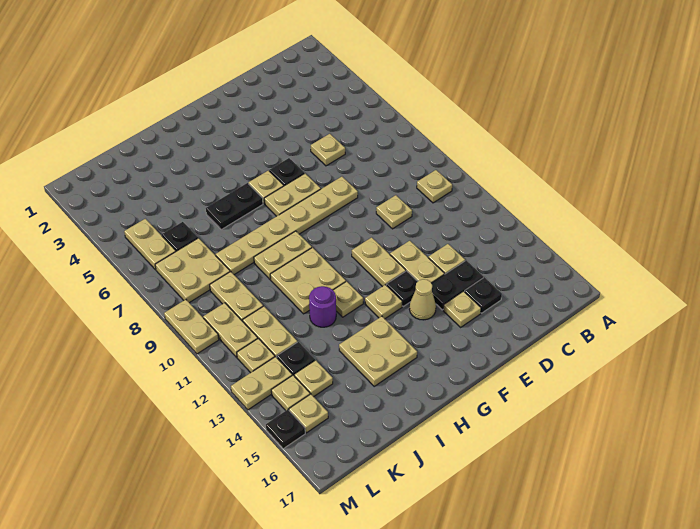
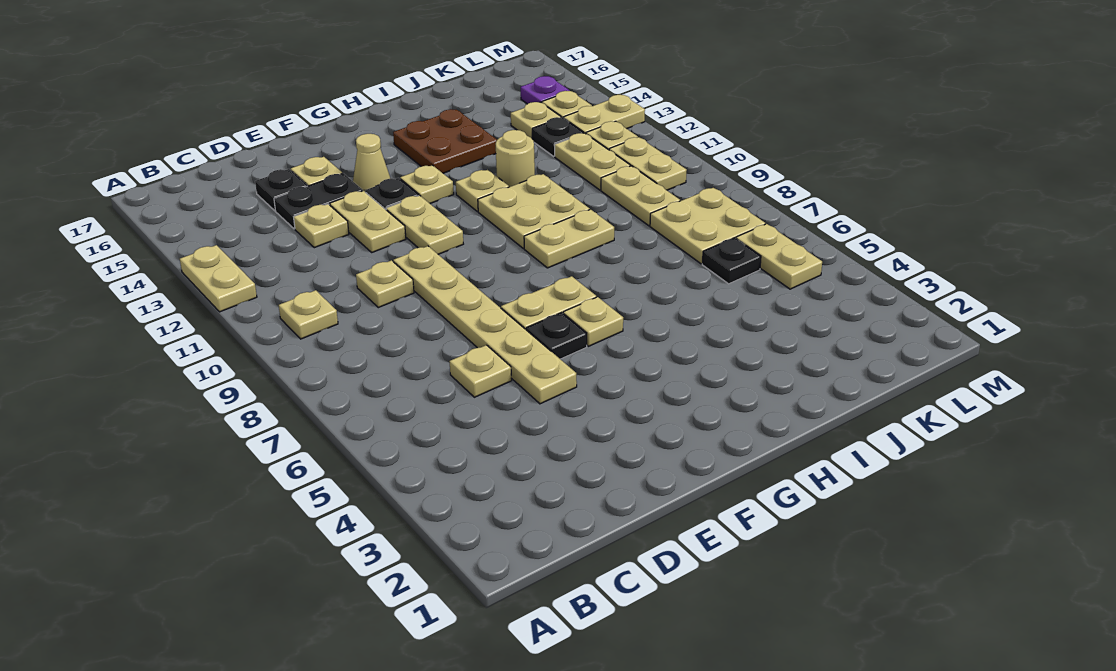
tan 1x6 plate [216,177,358,275] -> tan 1x6 plate turned to [393,246,577,404]
black 1x2 plate [206,183,263,229] -> none
tan 2x2 plate [339,316,417,386] -> brown 2x2 plate [393,109,497,173]
purple 1x1 round brick [309,286,336,327] -> tan 1x1 round brick [496,130,535,187]
tan 1x1 plate [289,394,328,433] -> purple 1x1 plate [521,76,570,104]
tan 1x2 plate [164,300,219,354] -> tan 1x2 plate moved to [180,245,257,312]
black 1x1 plate [266,410,305,449] -> none

